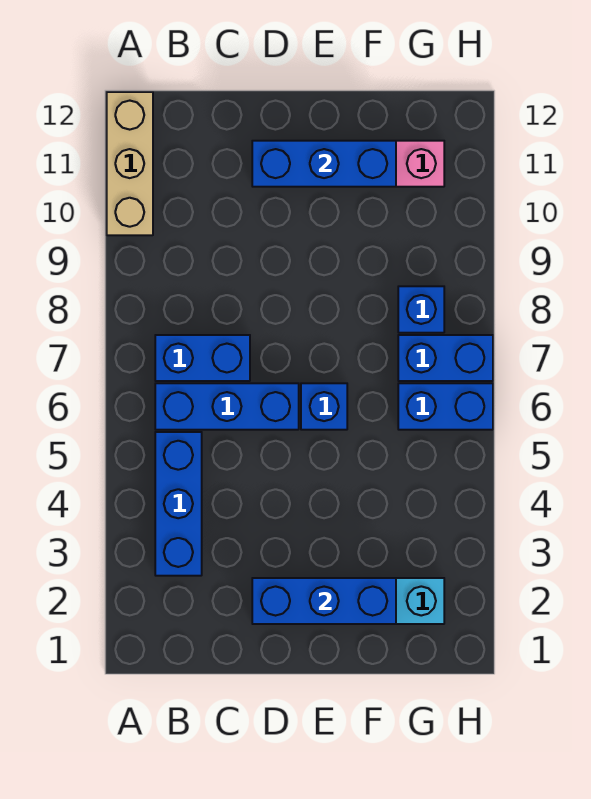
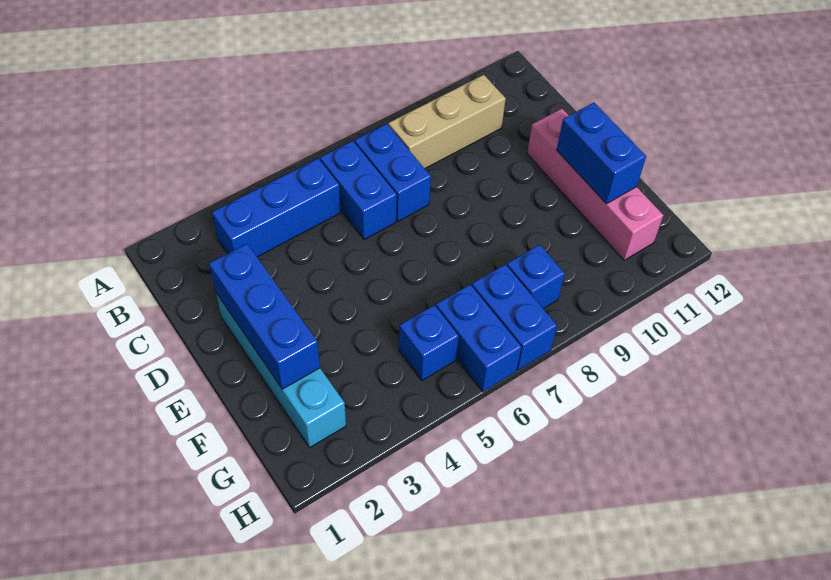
tan 1x3 brick [107,92,153,235] -> tan 1x3 brick moved to [388,75,506,168]
blue 1x3 brick [155,383,299,430] -> blue 1x2 brick [320,141,397,240]
blue 1x3 brick [252,141,396,187] -> blue 1x2 brick [557,103,646,204]
blue 1x1 brick [301,383,347,430] -> blue 1x1 brick moved to [399,305,459,381]

